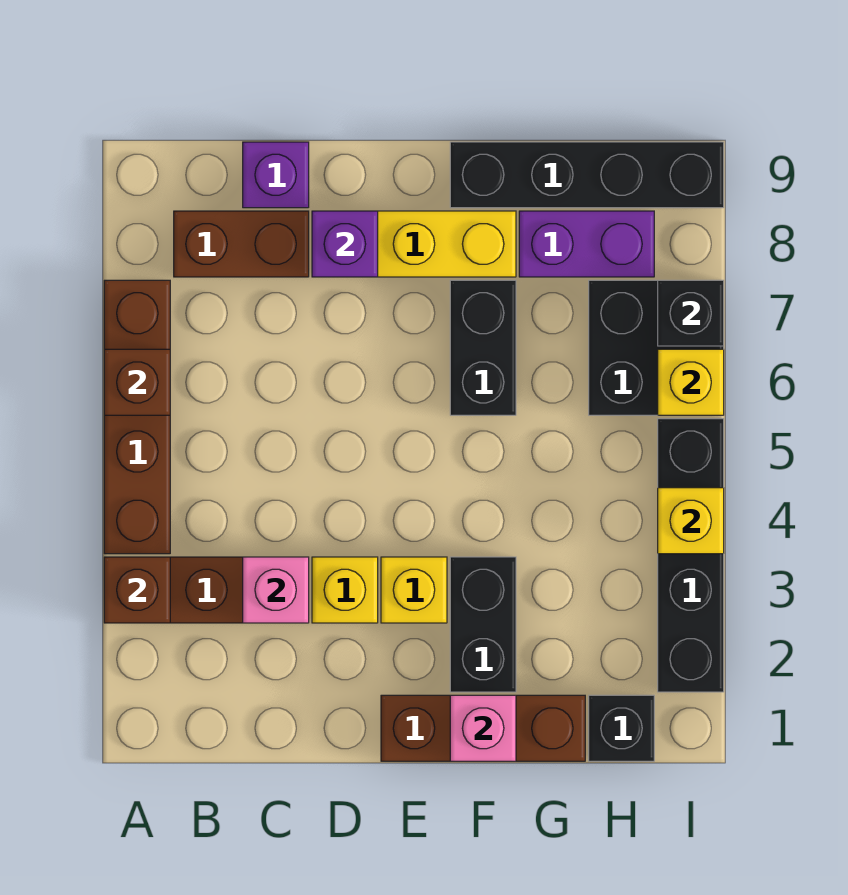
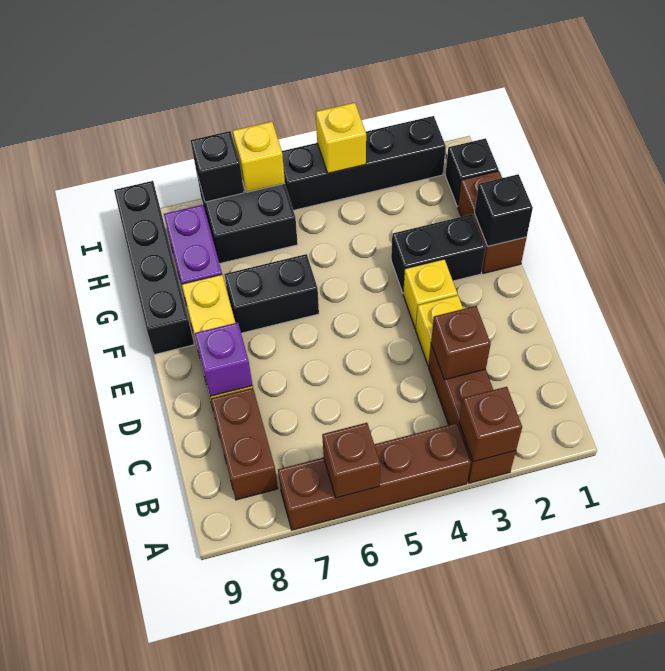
pink 1x1 brick [243,557,309,623] -> brown 1x1 brick [431,306,491,380]
purple 1x1 brick [243,142,309,208] -> none
brown 1x3 brick [381,695,585,761] -> brown 1x2 brick [458,171,527,274]
pink 1x1 brick [450,695,516,761] -> black 1x1 brick [475,174,533,246]

